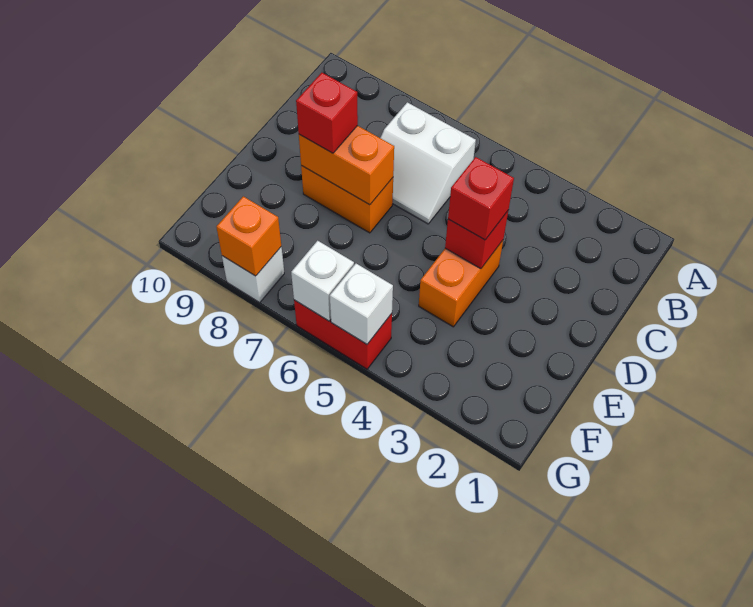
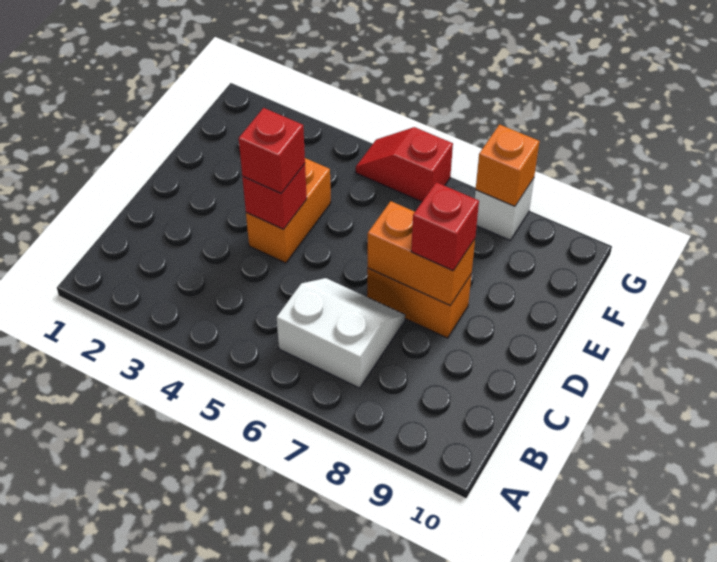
red 1x2 brick [294,300,392,369] -> red 1x2 slope [356,127,453,202]
white 1x1 brick [330,264,393,344] -> none
white 1x1 brick [291,241,354,321] -> none

